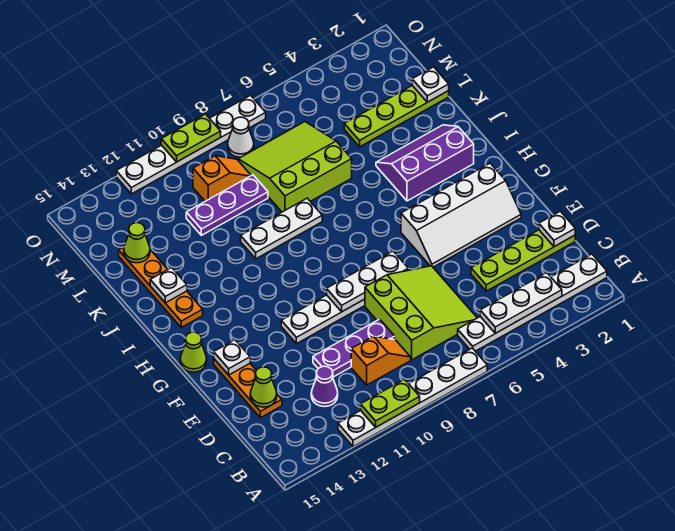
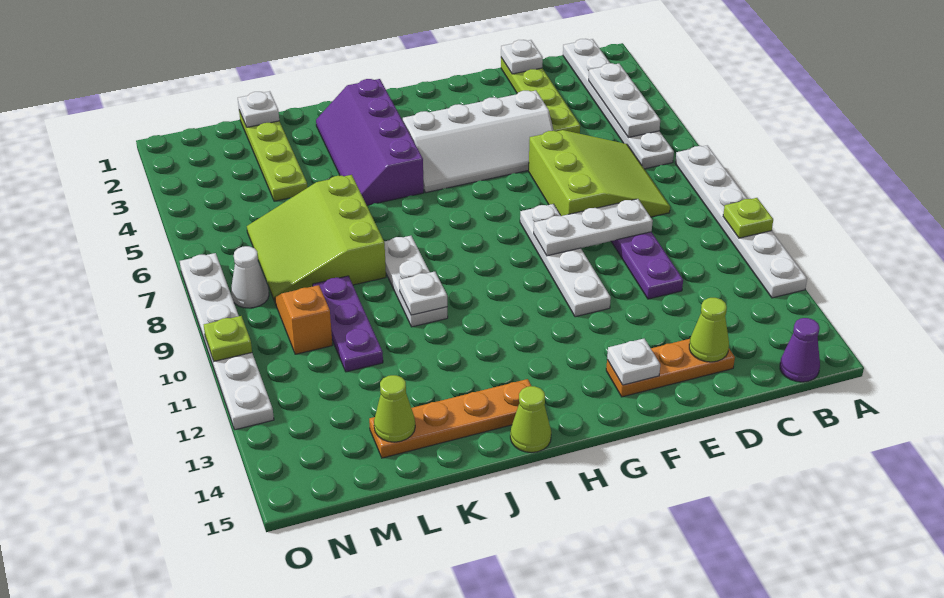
lime 1x2 plate [361,379,420,427] -> lime 1x1 plate [723,198,773,238]
lime 3x3 slope [365,266,477,360] -> lime 3x3 slope turned to [529,130,670,217]
orange 1x2 slope [351,336,411,385] -> none
purple 1x1 cone [311,366,338,407] -> purple 1x1 cone moved to [780,318,820,382]
white 2x4 slope [401,163,521,267] -> white 2x4 slope turned to [403,91,554,193]
white 1x3 plate [327,251,408,312] -> white 1x3 plate turned to [534,199,653,256]
lime 1x1 cone [180,332,207,372] -> lime 1x1 cone moved to [510,386,551,453]
purple 2x3 slope [376,125,474,201] -> purple 2x4 slope [316,79,424,205]
white 1x1 plate [150,268,187,303] -> white 1x1 plate moved to [399,272,447,315]
lime 1x2 plate [161,114,221,162] -> lime 1x1 plate [204,316,252,361]

